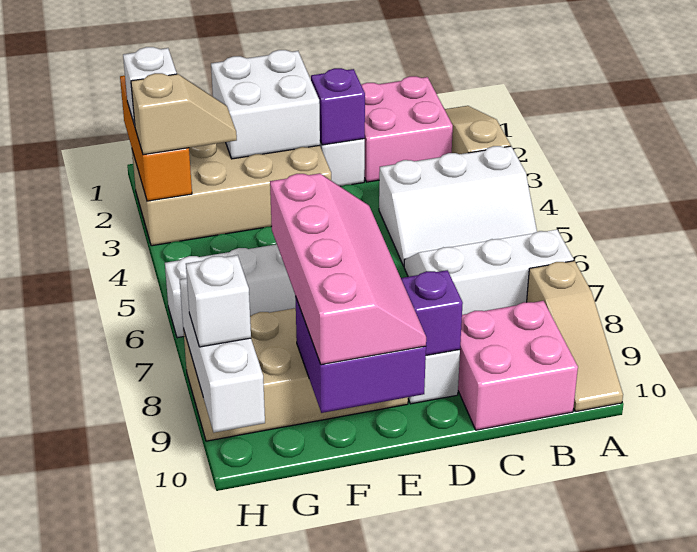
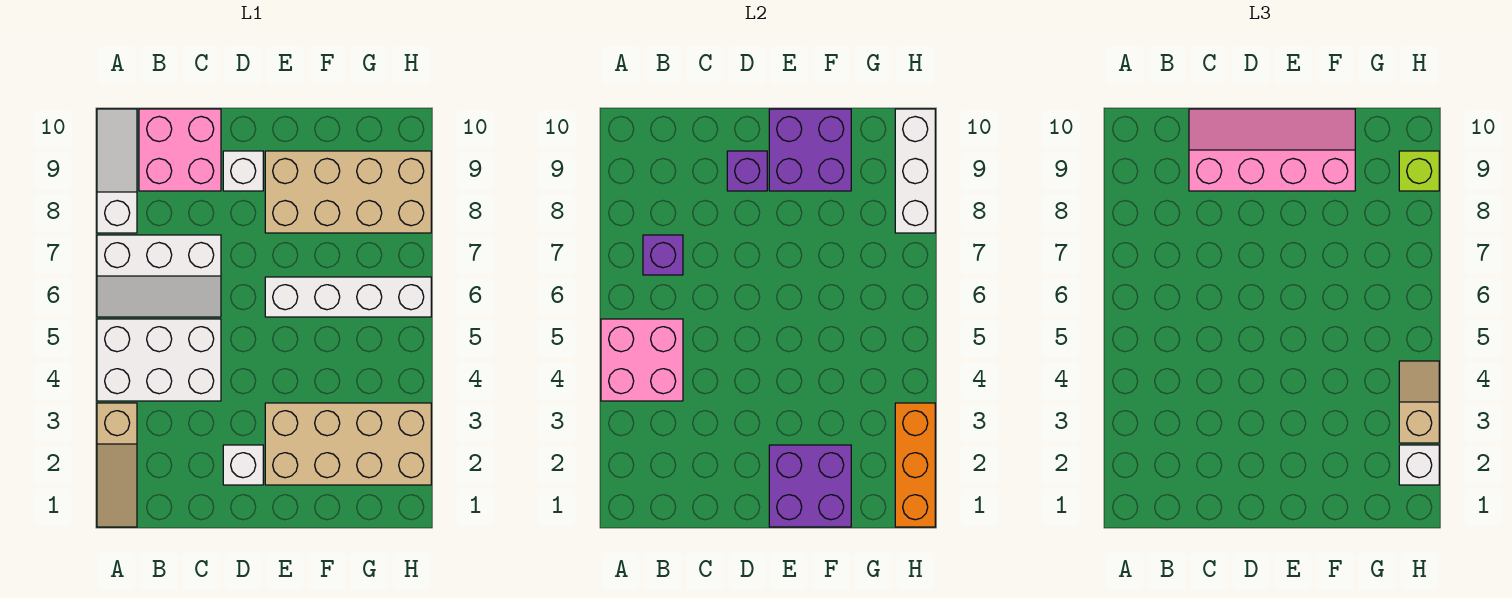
white 2x3 slope [379,146,537,266] -> white 2x3 brick [97,319,221,401]
tan 1x3 slope [527,261,623,412] -> white 1x3 slope [97,109,137,233]
pink 2x2 brick [361,76,453,182] -> pink 2x2 brick moved to [601,319,683,401]
purple 1x1 brick [311,68,365,145] -> purple 1x1 brick moved to [643,235,683,275]
white 2x2 brick [211,50,320,159] -> purple 2x2 brick [769,445,851,527]
pink 2x4 slope [270,173,426,365] -> pink 2x4 slope turned to [1189,109,1355,191]
tan 1x2 slope [131,73,237,155] -> tan 1x2 slope turned to [1399,361,1439,443]
white 1x1 brick [186,255,251,347] -> lime 1x1 brick [1399,151,1439,191]

